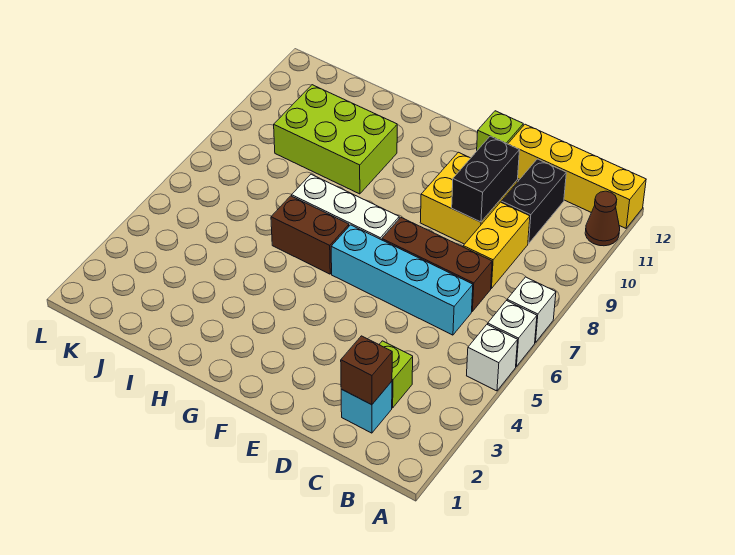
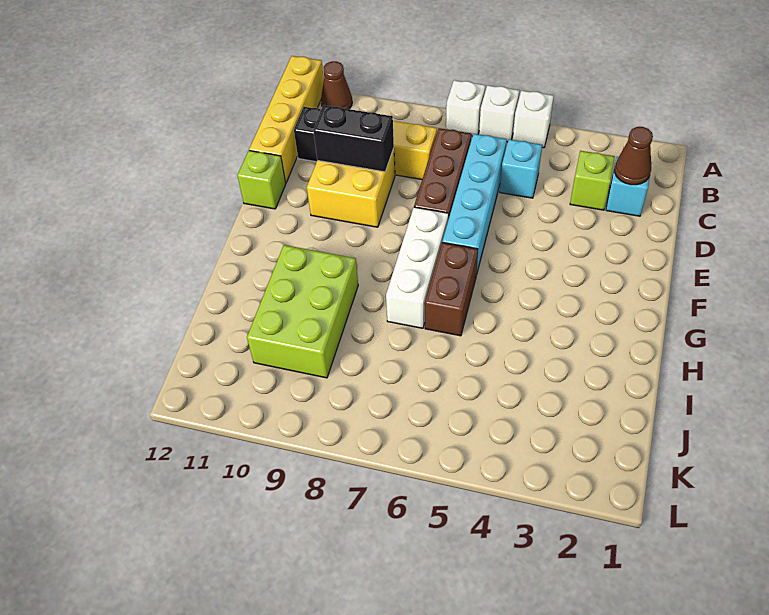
brown 1x1 brick [341,336,392,405] -> brown 1x1 cone [615,127,653,185]
none -> cyan 1x1 brick [500,139,542,198]

